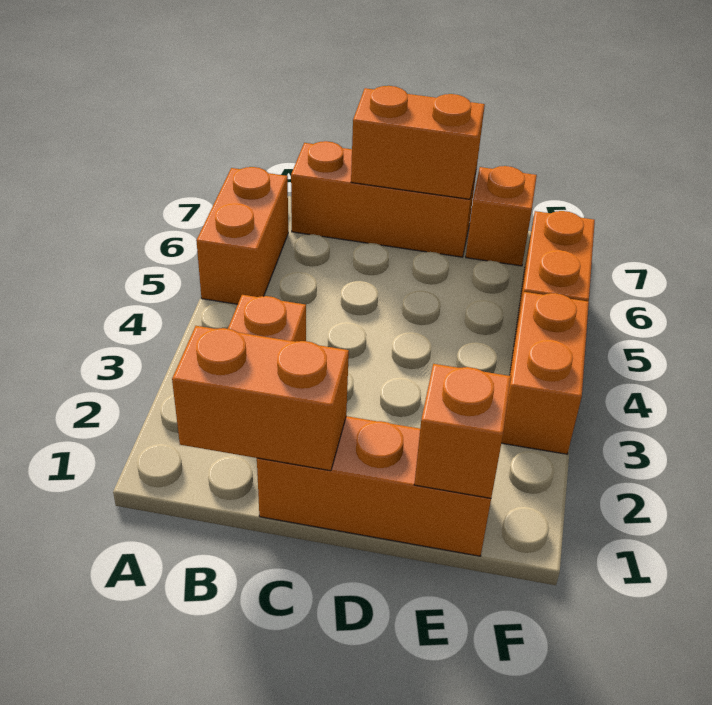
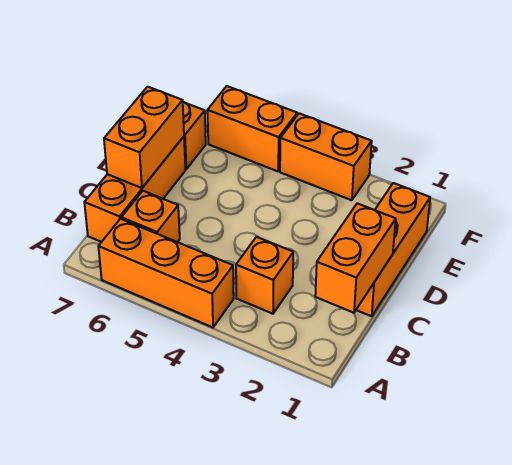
orange 1x2 brick [196,167,288,304] -> orange 1x3 brick [98,219,234,327]
orange 1x1 brick [414,364,511,498] -> orange 1x1 brick moved to [121,191,180,242]

